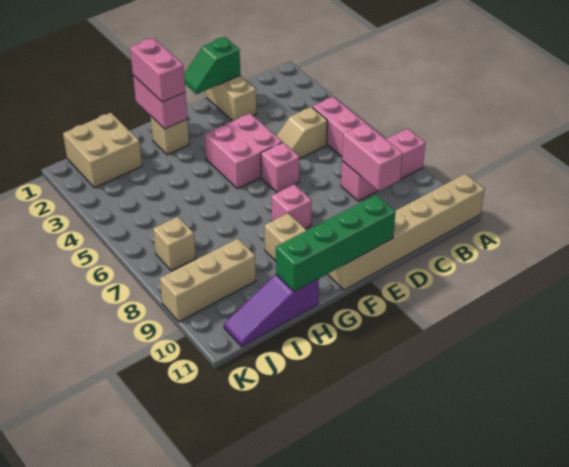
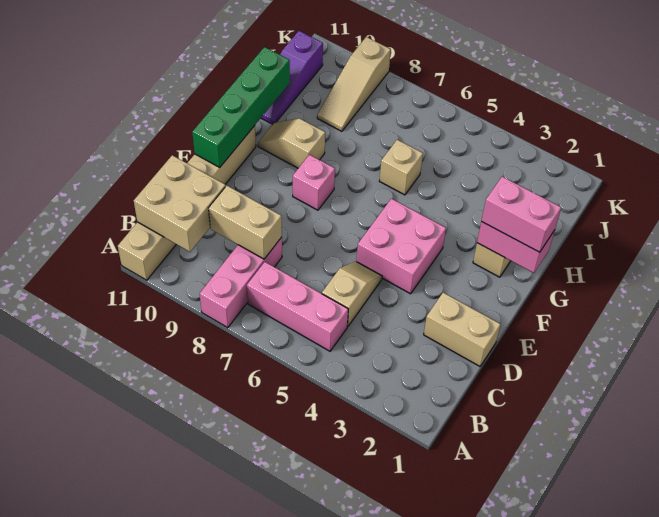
pink 1x2 brick [342,123,403,191] -> tan 1x2 brick [209,186,282,259]
green 1x2 slope [184,37,240,94] -> none
pink 1x1 brick [261,142,299,193] -> none
purple 1x3 slope [224,274,319,347] -> purple 1x3 slope turned to [261,31,323,124]
tan 2x2 brick [63,113,142,188] -> tan 2x2 brick moved to [134,155,226,252]
tan 1x3 brick [160,239,256,322] -> tan 1x3 slope [317,37,391,131]
tan 1x1 brick [153,217,196,271] -> tan 1x1 brick moved to [380,140,423,195]

